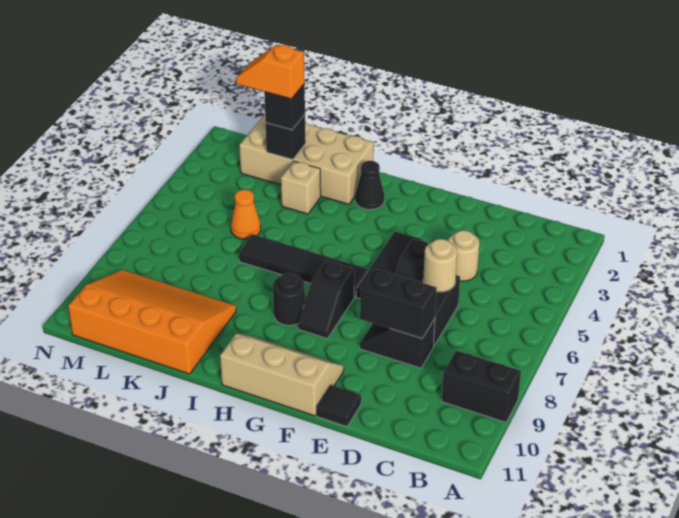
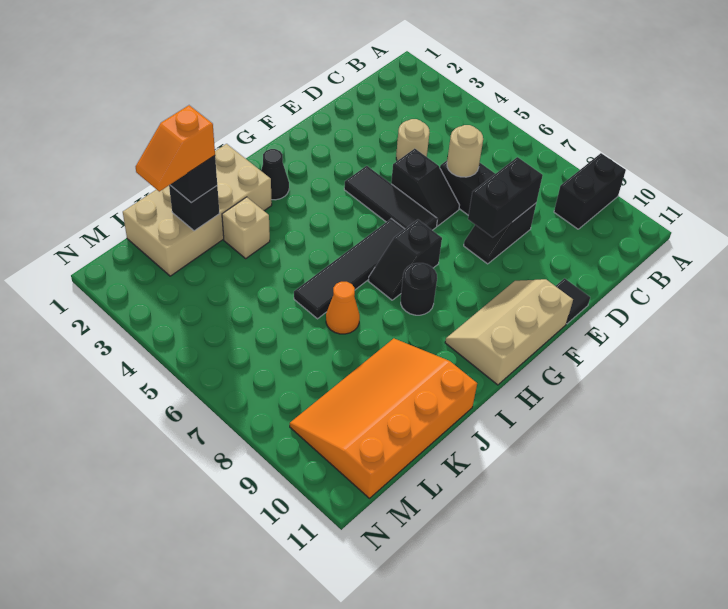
black 1x2 slope [298,260,355,338] -> black 1x2 slope turned to [369,220,442,300]
orange 1x1 cone [231,190,261,239] -> orange 1x1 cone moved to [326,282,360,334]

